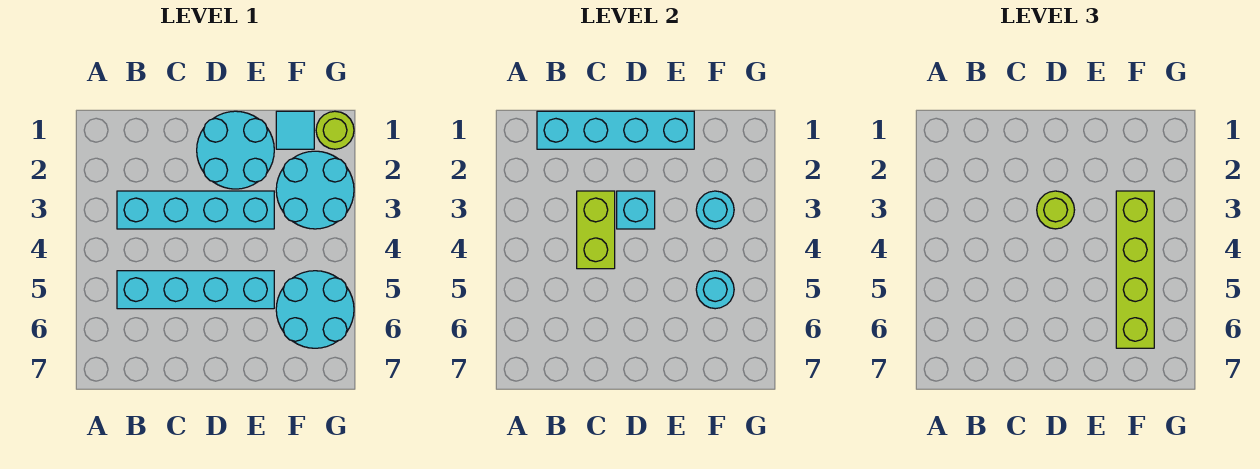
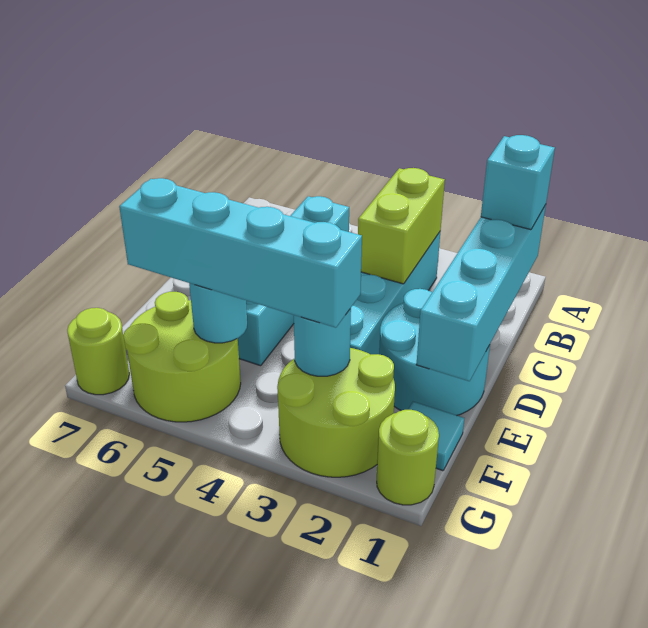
lime 1x2 brick [577,191,615,269] -> lime 1x2 brick turned to [358,168,445,284]
cyan 1x1 brick [617,191,655,229] -> cyan 1x1 brick moved to [481,135,555,230]
lime 1x1 round brick [1037,191,1074,229] -> lime 1x1 round brick moved to [67,308,129,395]
cyan 2x2 round brick [276,151,354,229] -> lime 2x2 round brick [277,348,395,477]
lime 1x4 brick [1116,191,1154,348] -> cyan 1x4 brick [119,178,362,328]
cyan 2x2 round brick [276,271,354,348] -> lime 2x2 round brick [123,292,241,422]

